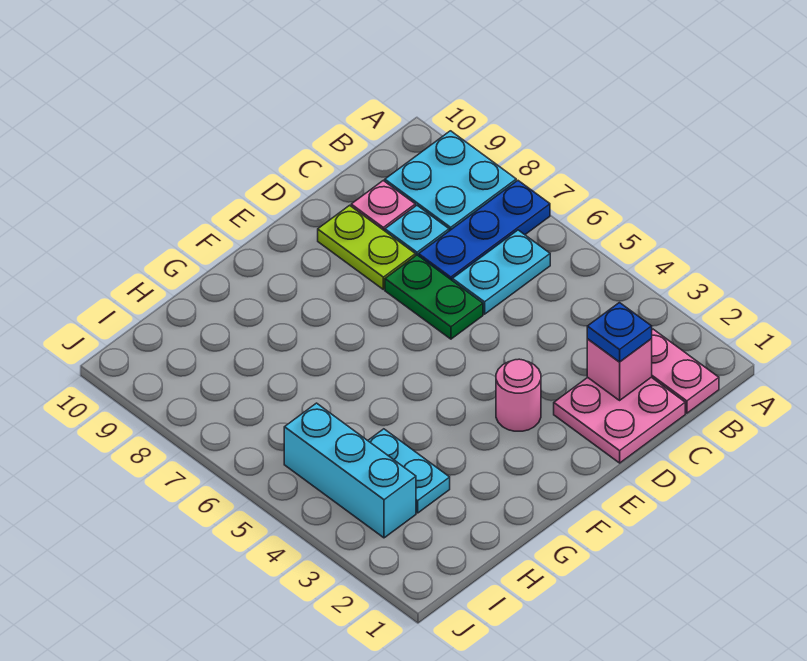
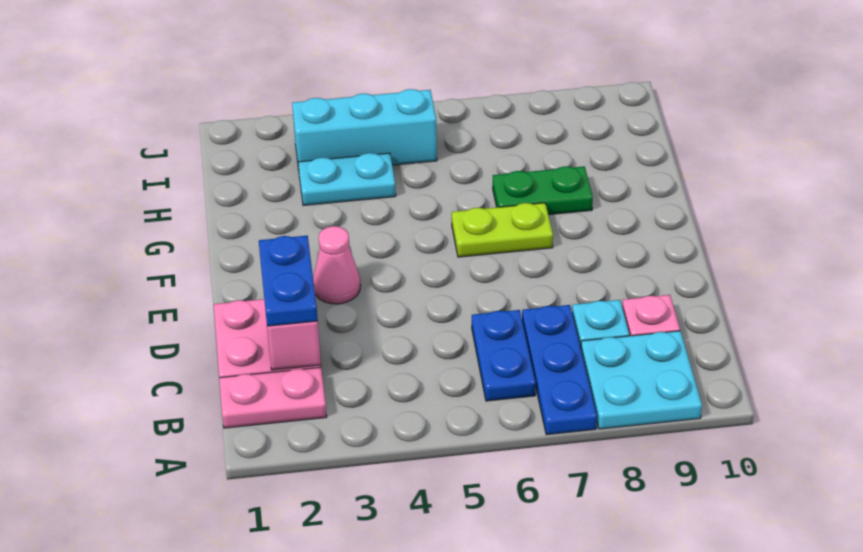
cyan 1x2 plate [452,230,550,314] -> blue 1x2 plate [472,310,536,401]
blue 1x1 plate [587,303,652,362] -> blue 1x2 plate [259,236,318,326]
green 1x2 plate [385,255,483,339] -> green 1x2 plate moved to [493,166,593,215]
lime 1x2 plate [318,205,415,290] -> lime 1x2 plate moved to [452,203,553,257]
pink 1x1 round brick [496,359,541,431] -> pink 1x1 cone [313,226,360,304]

